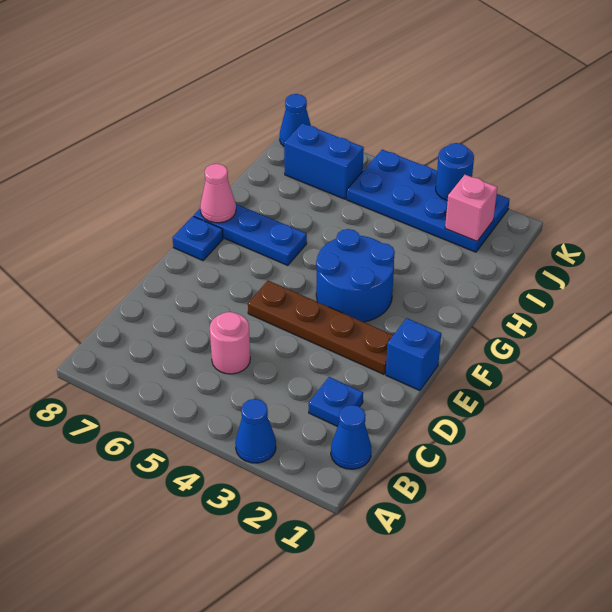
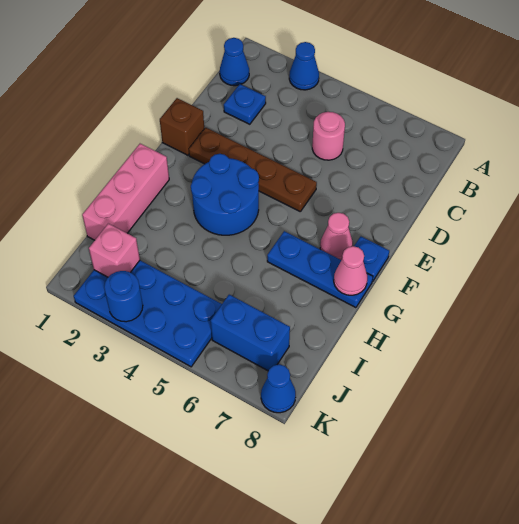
blue 1x1 brick [386,318,441,391] -> brown 1x1 brick [160,98,204,155]
none -> pink 1x1 cone [320,213,353,260]
none -> pink 1x3 brick [82,144,169,240]

